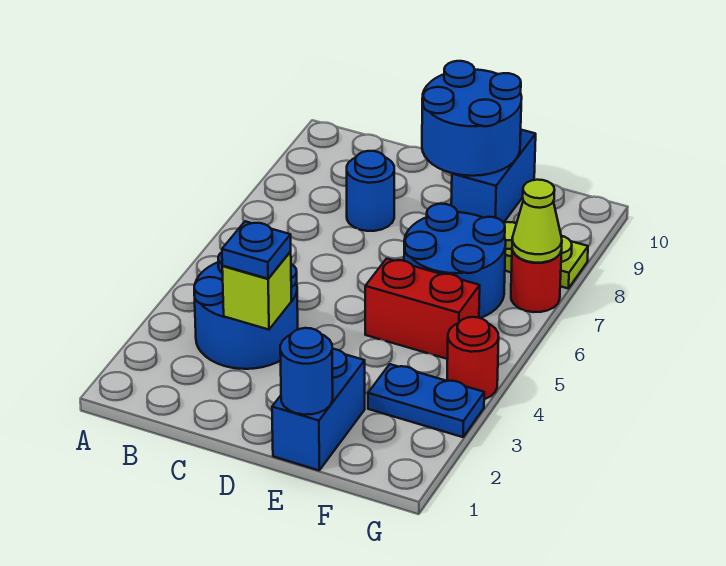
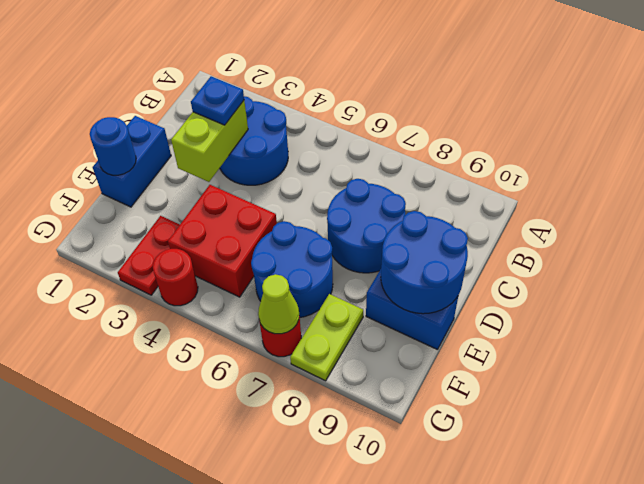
lime 1x1 brick [222,252,291,330] -> lime 1x2 brick [171,101,248,182]
blue 1x1 round brick [347,151,394,231] -> blue 2x2 round brick [327,179,406,273]
blue 1x2 brick [272,349,365,470] -> blue 1x2 brick turned to [93,116,171,207]
red 1x2 brick [365,259,480,359] -> red 2x2 brick [168,185,277,297]
blue 1x2 plate [368,364,484,437] -> red 1x2 plate [118,216,180,295]

